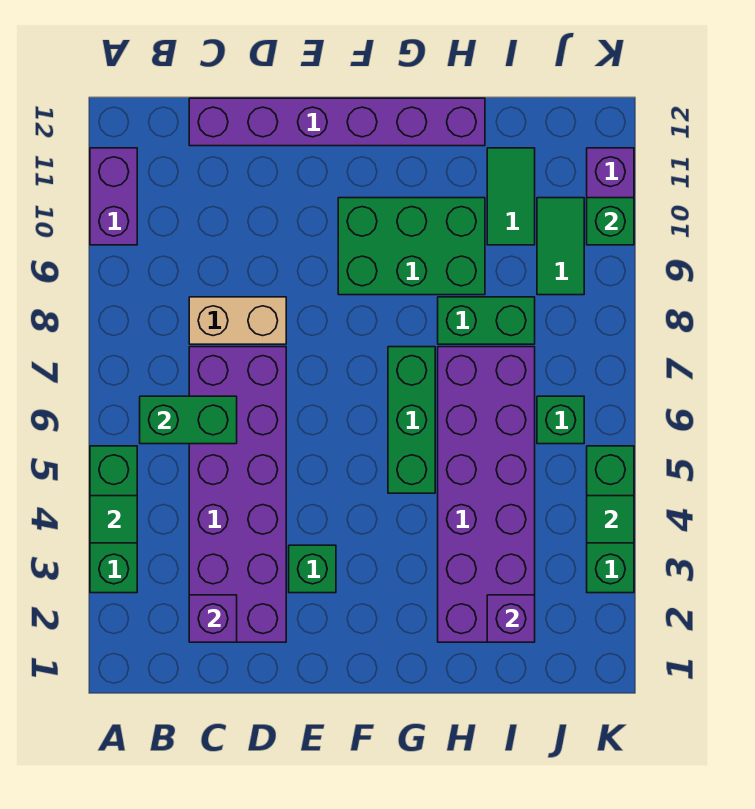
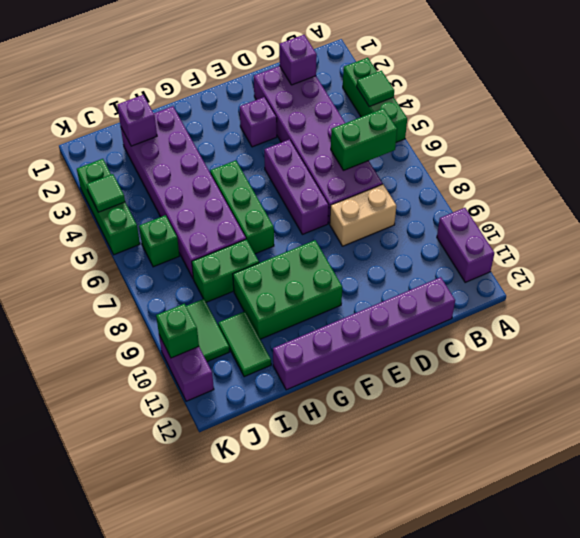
green 1x1 brick [289,545,336,593] -> purple 1x1 brick [240,97,277,147]
none -> purple 1x3 brick [264,139,329,234]

